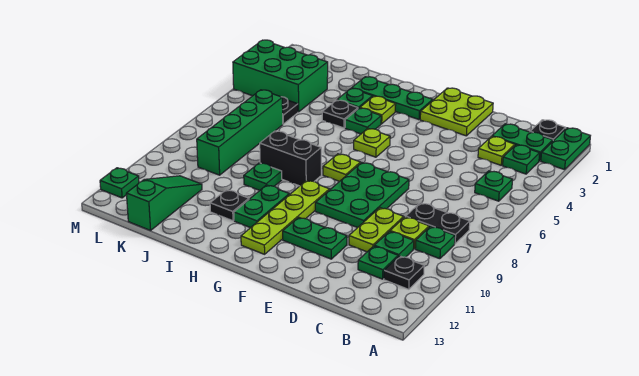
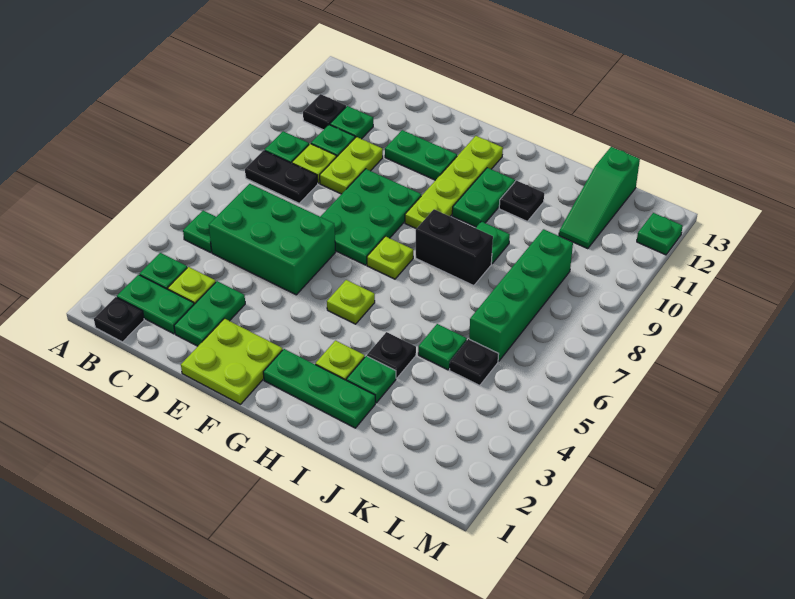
green 1x2 plate [541,128,590,170] -> green 1x2 plate moved to [174,281,245,346]
green 1x1 plate [345,108,381,134] -> green 1x1 plate moved to [418,324,467,370]
green 2x3 brick [233,40,328,112] -> green 2x3 brick moved to [209,184,336,295]

